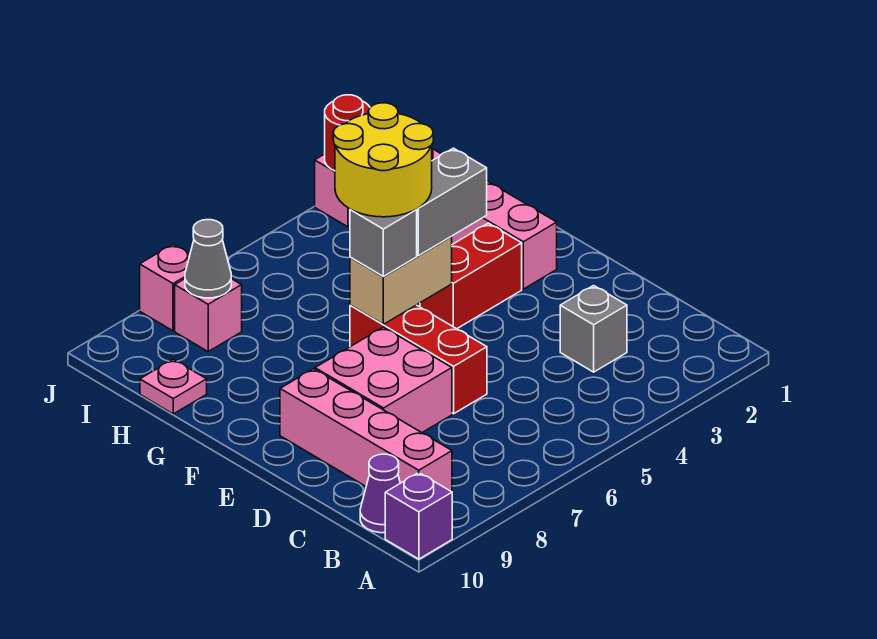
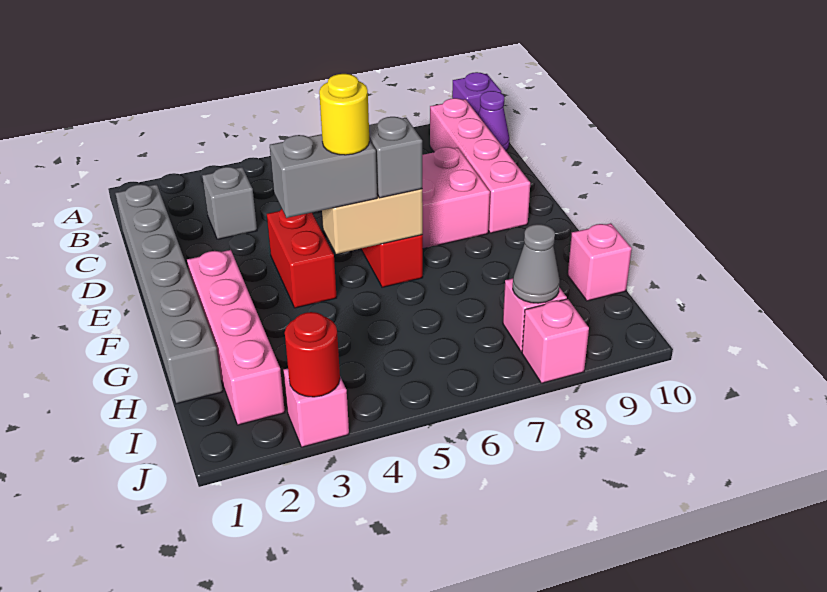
none -> grey 1x6 brick [115,184,223,404]
red 1x2 brick [420,223,522,329] -> red 1x2 brick turned to [267,209,337,308]
yellow 2x2 round brick [333,103,433,217] -> yellow 1x1 round brick [319,74,369,155]
pink 1x1 plate [140,359,207,414] -> pink 1x1 brick [568,223,632,301]

